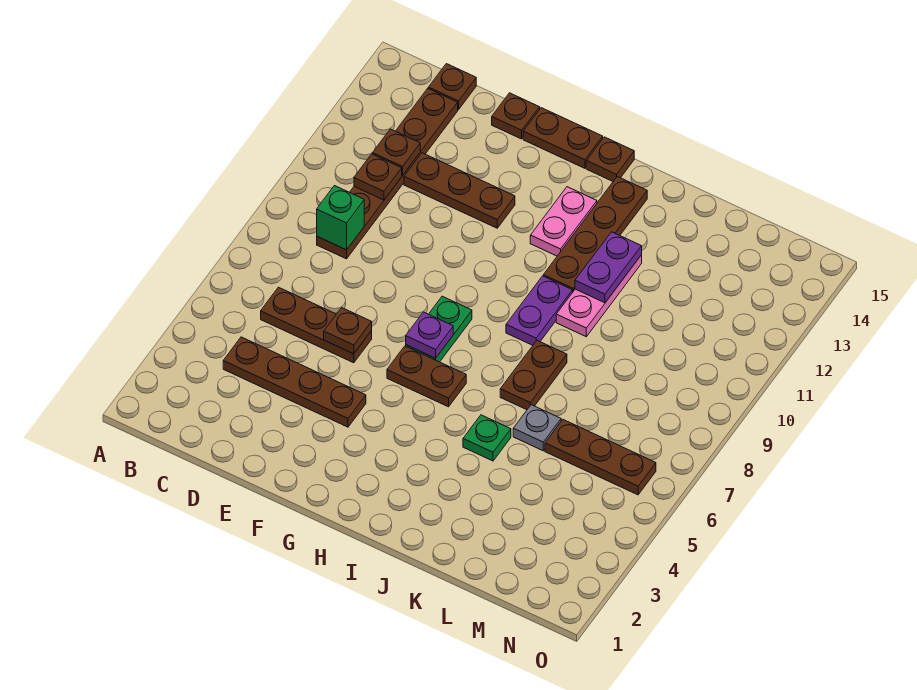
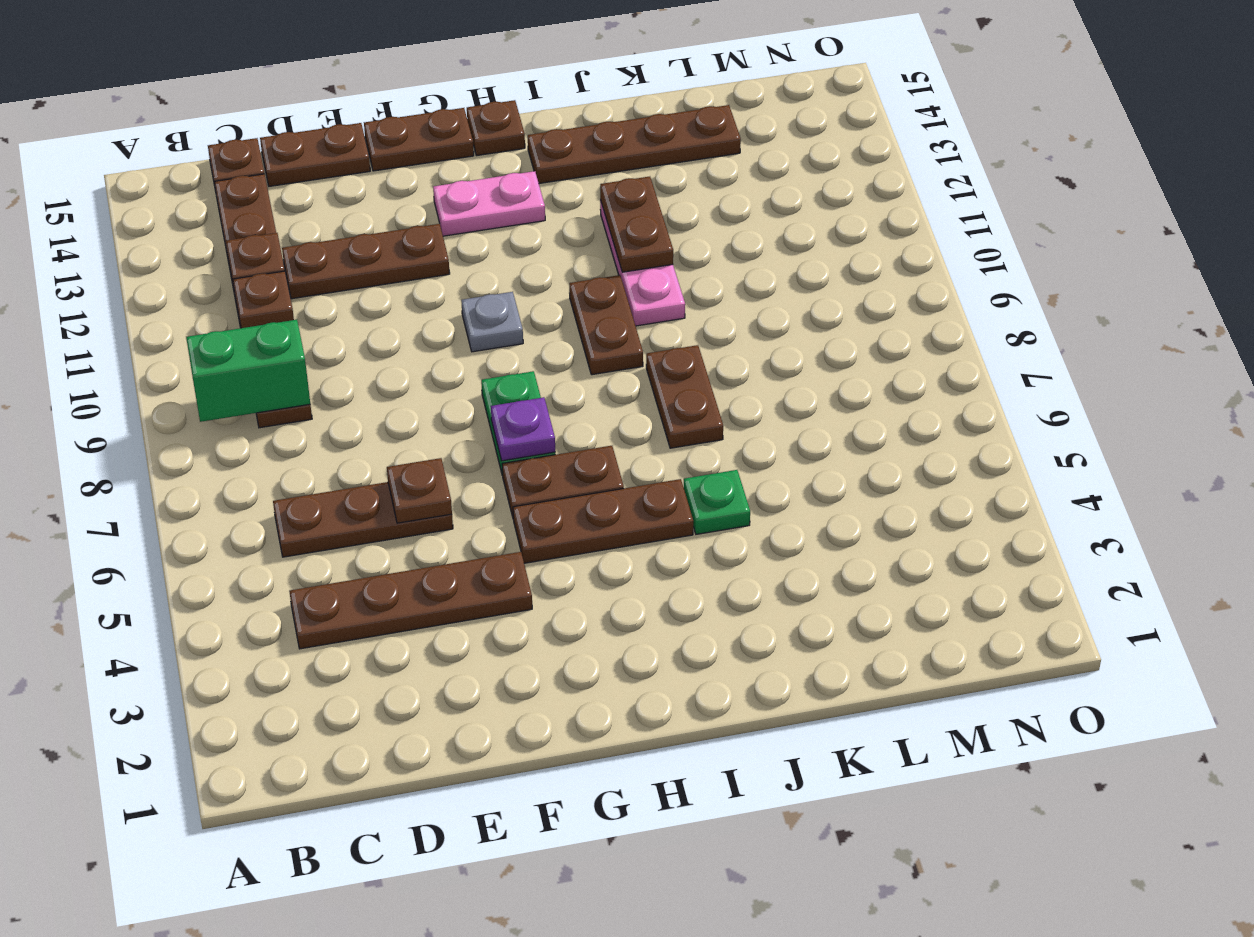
green 1x1 brick [317,186,364,250] -> green 1x2 brick [186,320,310,422]
brown 1x1 plate [492,93,540,139] -> brown 1x2 plate [260,123,370,186]
pink 1x2 plate [530,187,597,256] -> pink 1x2 plate turned to [433,171,545,236]
purple 1x2 plate [506,276,573,345] -> brown 1x2 plate [569,275,643,375]
brown 1x4 plate [543,177,647,291] -> brown 1x4 plate turned to [528,105,741,183]
purple 1x2 plate [575,232,642,303] -> brown 1x2 plate [600,177,673,272]
grey 1x1 plate [513,405,561,451] -> grey 1x1 plate moved to [461,292,523,352]
brown 1x3 plate [545,420,656,495] -> brown 1x3 plate moved to [513,479,693,563]

